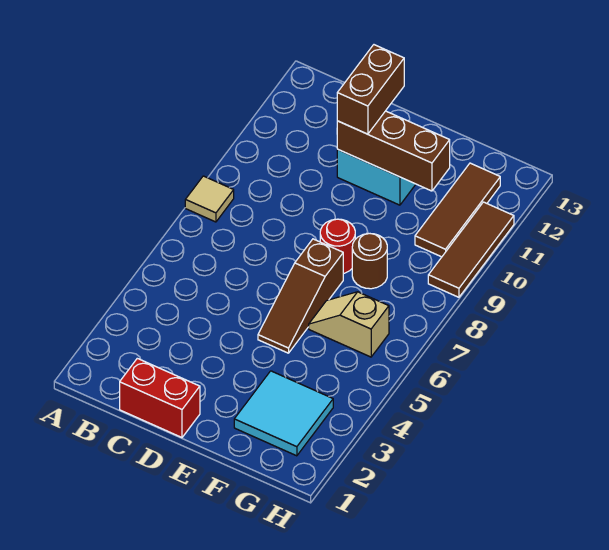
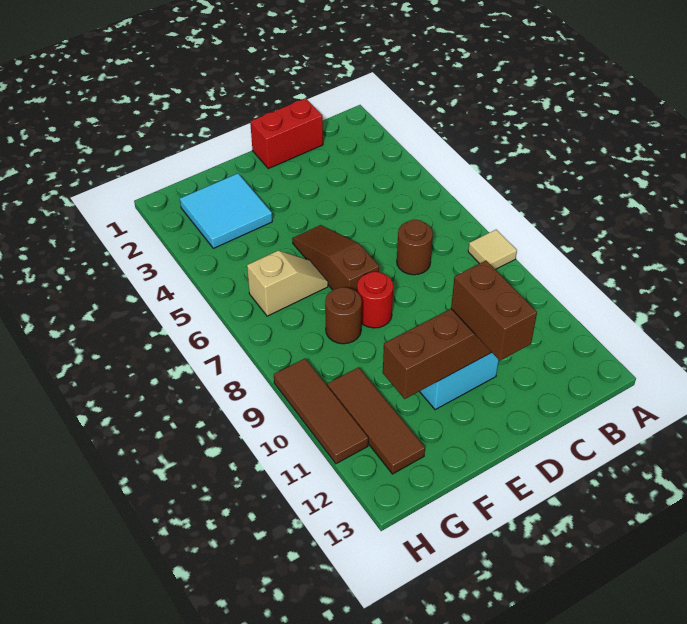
none -> brown 1x1 round brick [397,220,433,275]

